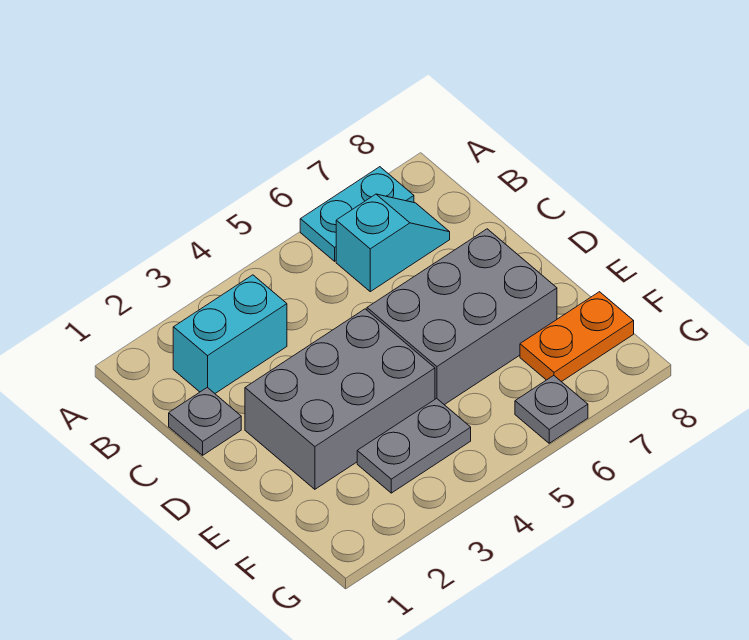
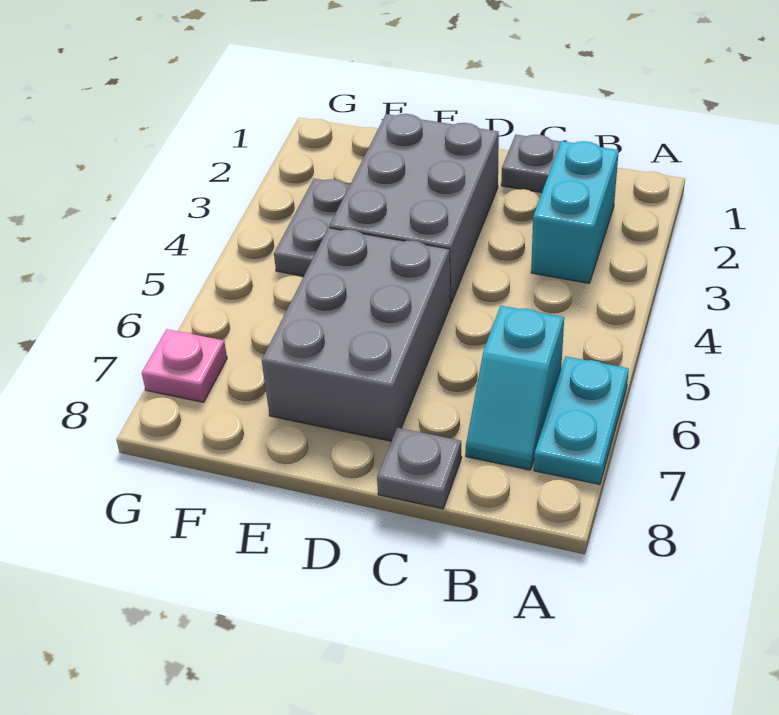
orange 1x2 plate [520,292,634,382] -> none
grey 1x1 plate [515,376,588,443] -> grey 1x1 plate moved to [377,428,462,509]
none -> pink 1x1 plate [142,329,227,402]

